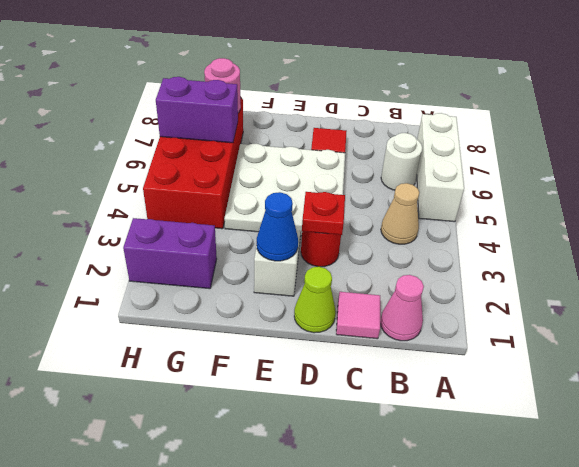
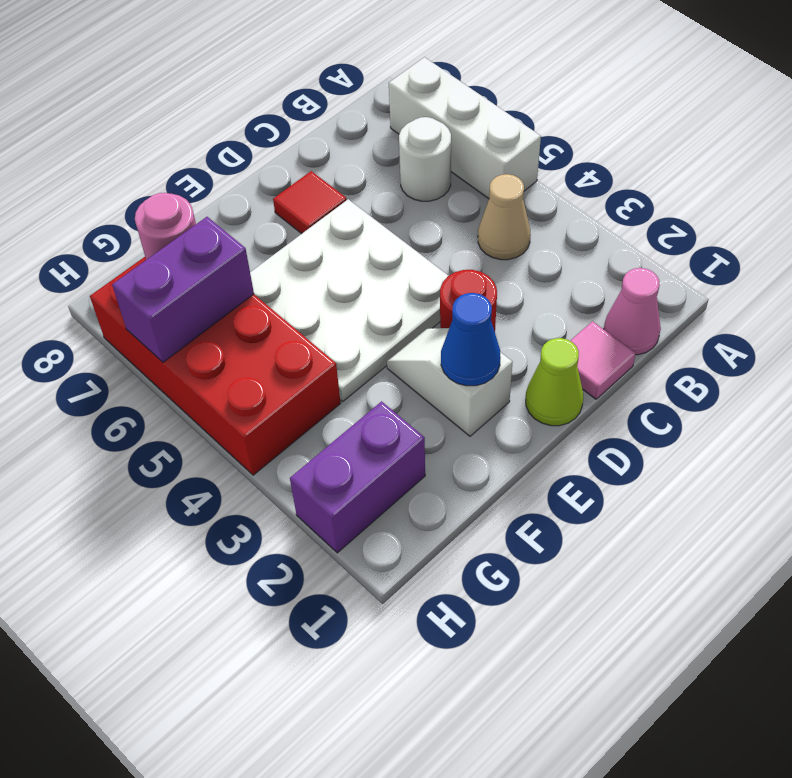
red 1x1 plate [302,192,345,235] -> none

